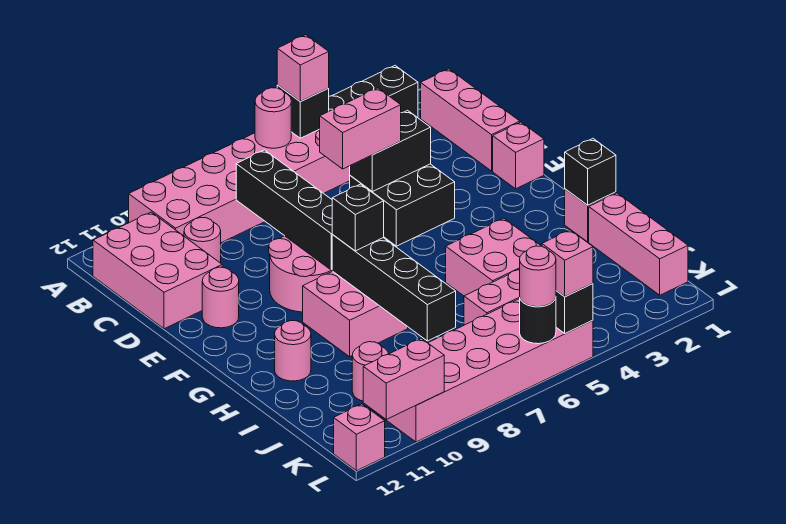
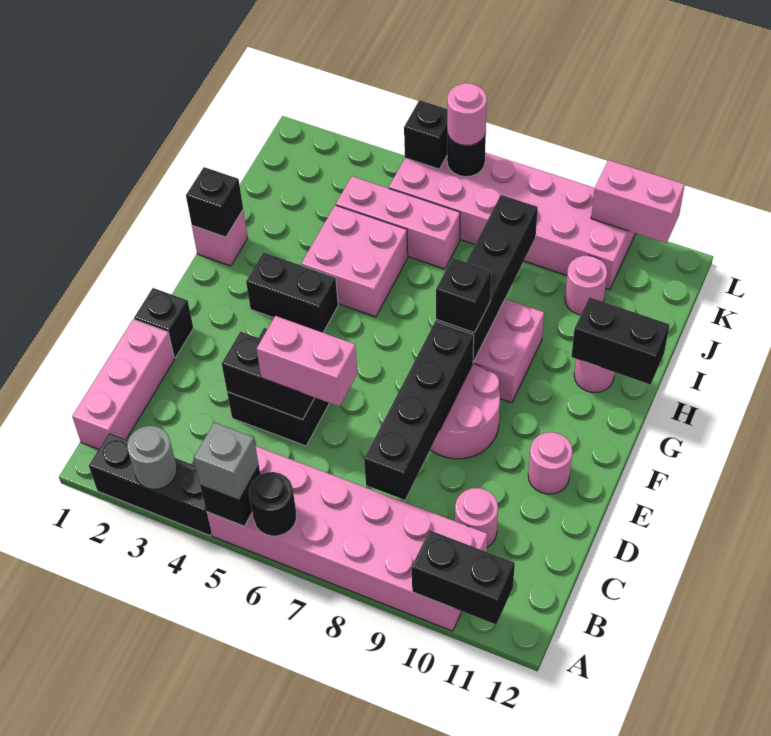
none -> grey 1x1 round brick [127,426,177,489]
pink 1x1 brick [277,35,329,102] -> grey 1x1 brick [194,422,259,500]
pink 1x1 round brick [255,88,291,148] -> black 1x1 round brick [249,472,296,536]
none -> black 1x2 brick [411,530,515,624]
pink 2x3 brick [93,212,222,329] -> none
pink 1x1 brick [493,122,544,189] -> black 1x1 brick [134,288,193,358]
none -> black 1x2 brick [246,252,338,333]
none -> black 1x2 brick [571,297,670,385]
pink 1x3 brick [589,193,688,295] -> none
pink 1x1 brick [542,230,593,297] -> none
pink 1x1 brick [334,404,385,471] -> none

